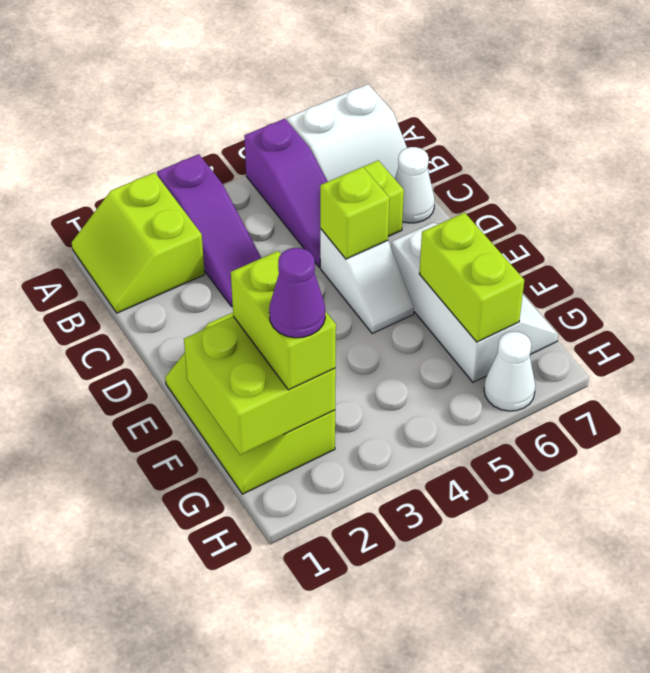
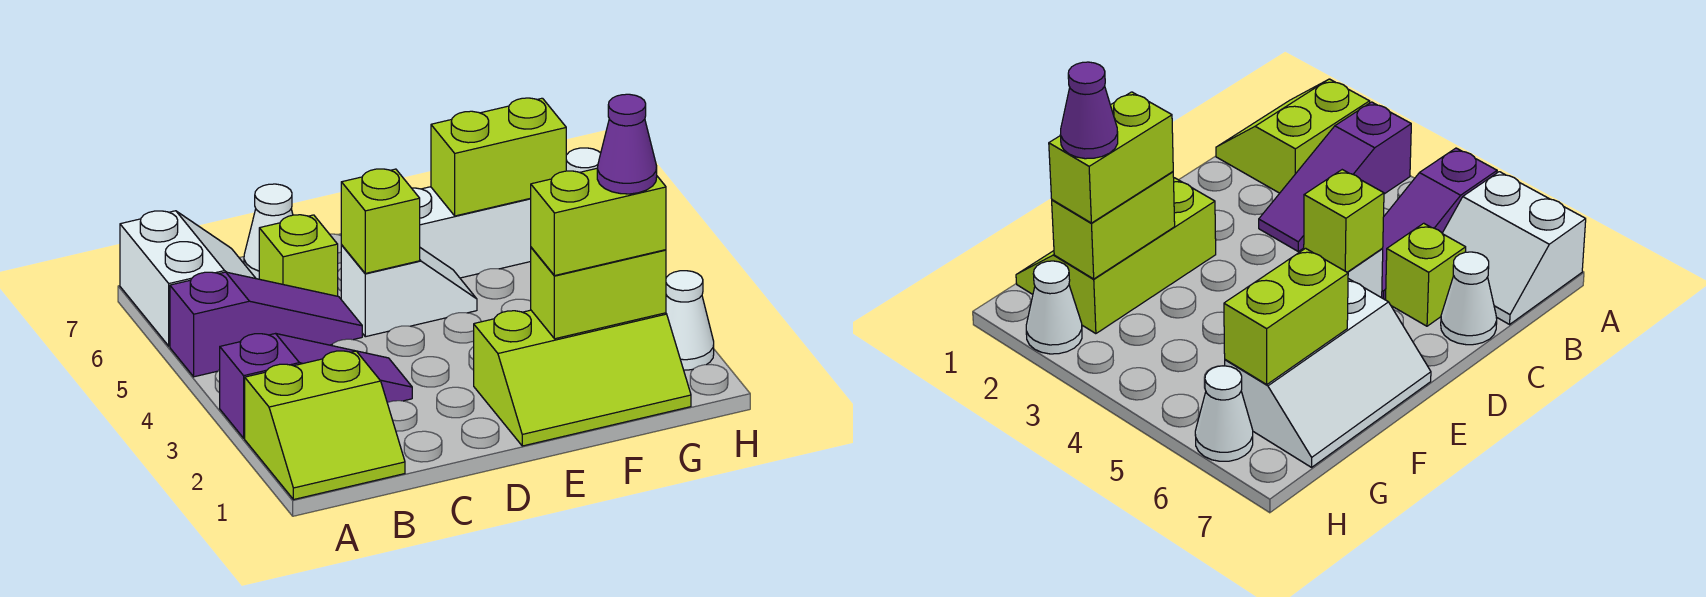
lime 2x2 brick [184,317,336,455] -> lime 1x2 brick [531,247,666,339]
none -> white 1x1 cone [666,271,714,370]

